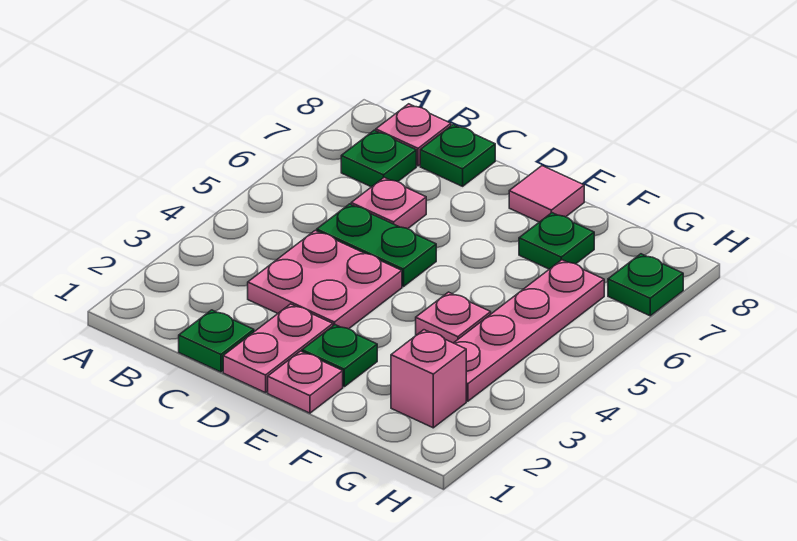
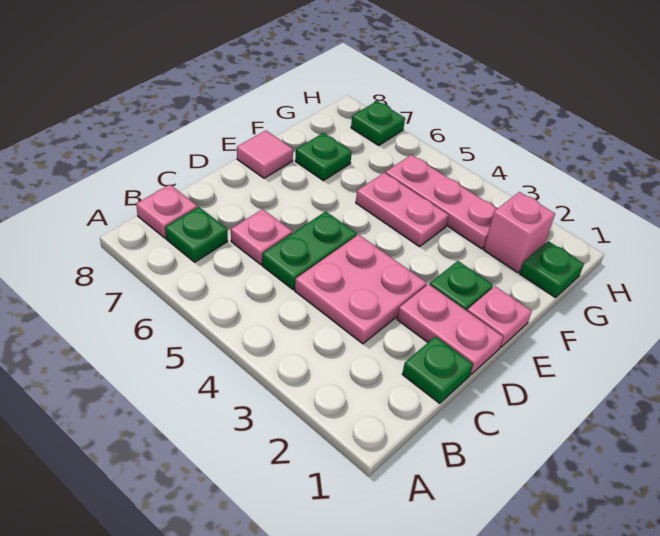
green 1x1 plate [420,124,495,186] -> green 1x1 plate moved to [520,241,584,298]
pink 1x1 plate [416,292,491,343] -> pink 1x2 plate [356,173,449,247]
pink 1x4 plate [454,260,604,401] -> pink 1x3 plate [385,155,497,249]

